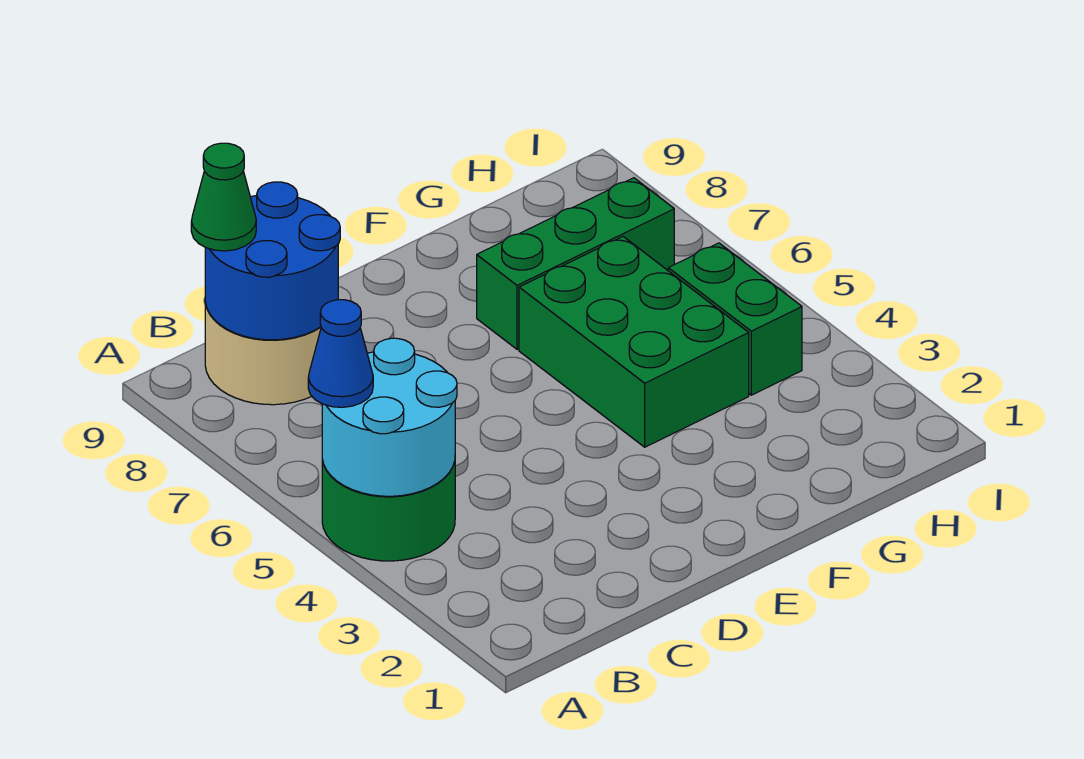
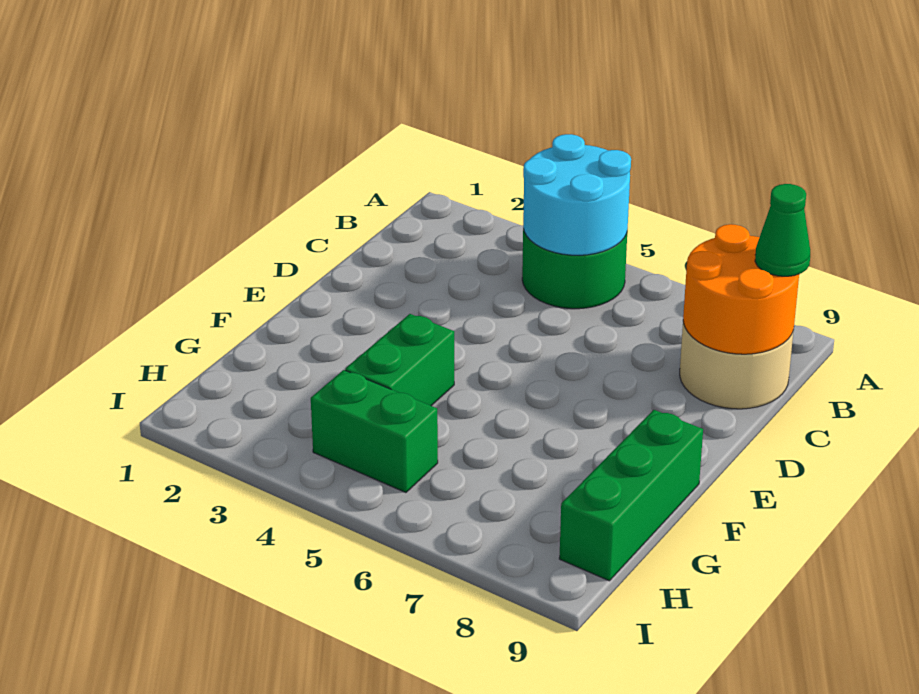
blue 1x1 cone [308,300,373,407] -> none
blue 2x2 round brick [205,182,340,340] -> orange 2x2 round brick [683,224,799,354]
green 2x3 brick [519,237,749,447] -> green 1x2 brick [345,314,454,406]
green 1x3 brick [477,178,674,349] -> green 1x3 brick moved to [559,410,703,581]

